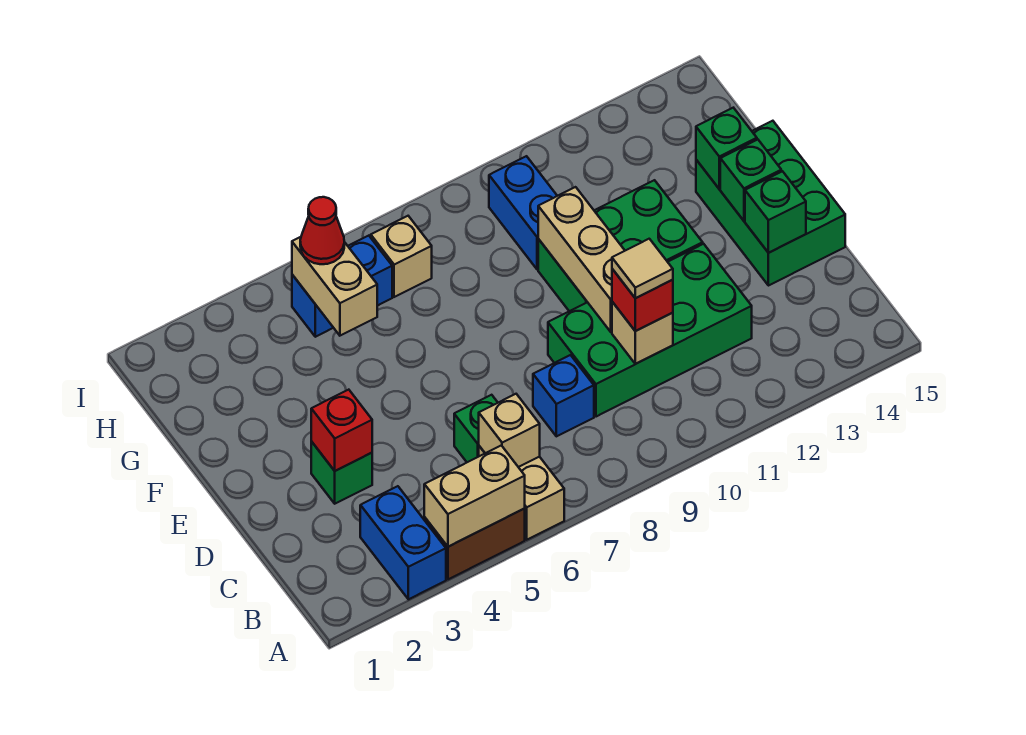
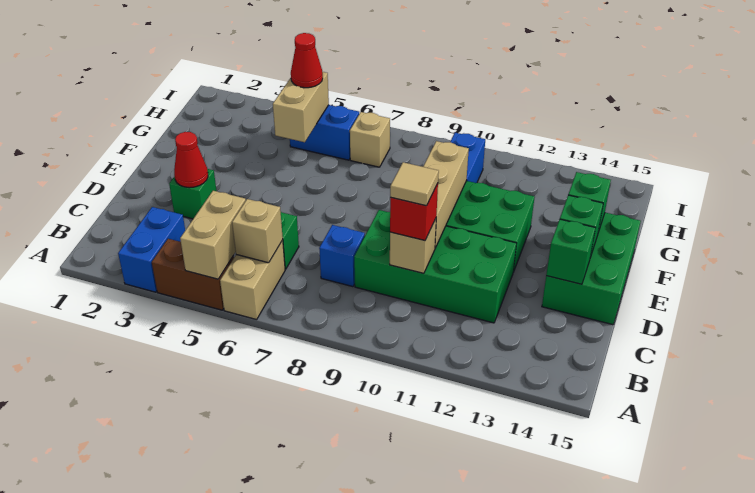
tan 1x2 brick [424,445,525,547] -> tan 1x2 brick turned to [180,191,246,279]
red 1x1 brick [311,390,372,471] -> red 1x1 cone [174,132,208,188]

